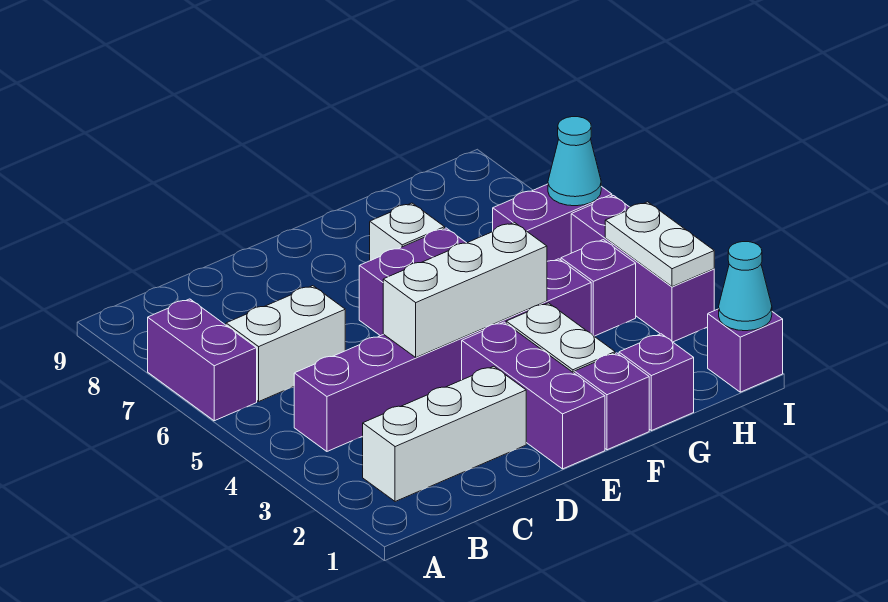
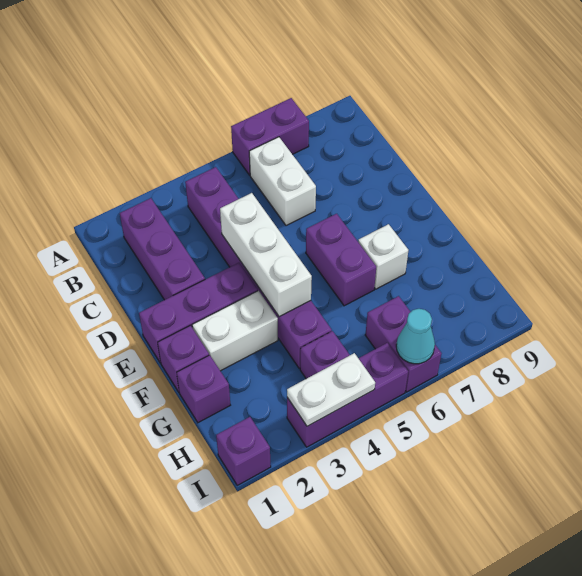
white 1x3 brick [363,366,526,502] -> purple 1x3 brick [119,198,205,300]
cyan 1x1 cone [719,242,772,331] -> none

